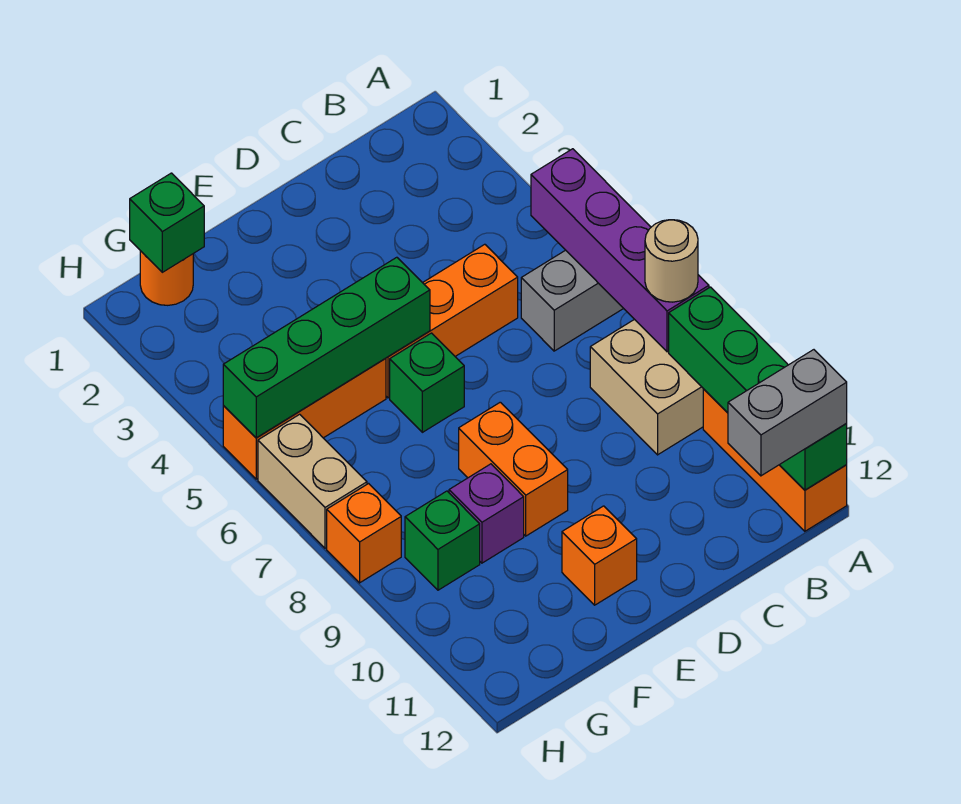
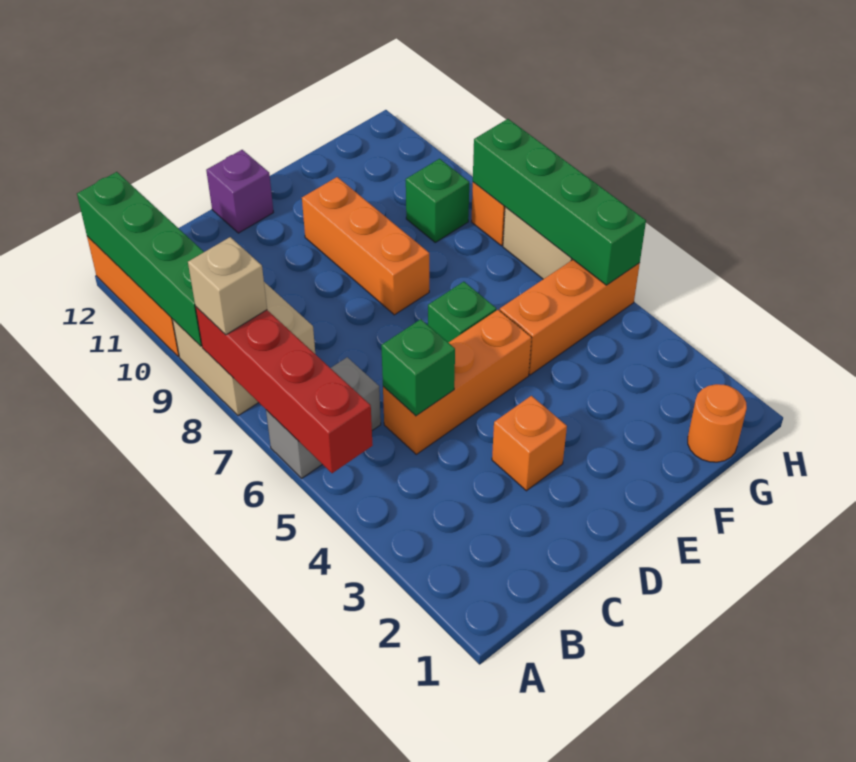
purple 1x4 brick [531,149,709,352] -> red 1x4 brick [196,307,373,473]
tan 1x1 round brick [645,220,698,302] -> tan 1x1 brick [188,237,267,335]
grey 1x2 brick [728,350,847,476] -> none
green 1x4 brick [223,257,430,438] -> green 1x4 brick turned to [473,119,646,285]
orange 1x2 brick [459,402,568,536] -> orange 1x3 brick [302,177,429,315]
orange 1x1 brick [562,506,637,605] -> orange 1x1 brick moved to [492,396,567,491]
purple 1x1 brick [449,464,524,563] -> purple 1x1 brick moved to [206,150,273,233]
green 1x1 brick [130,173,204,272] -> green 1x1 brick moved to [381,319,455,416]

